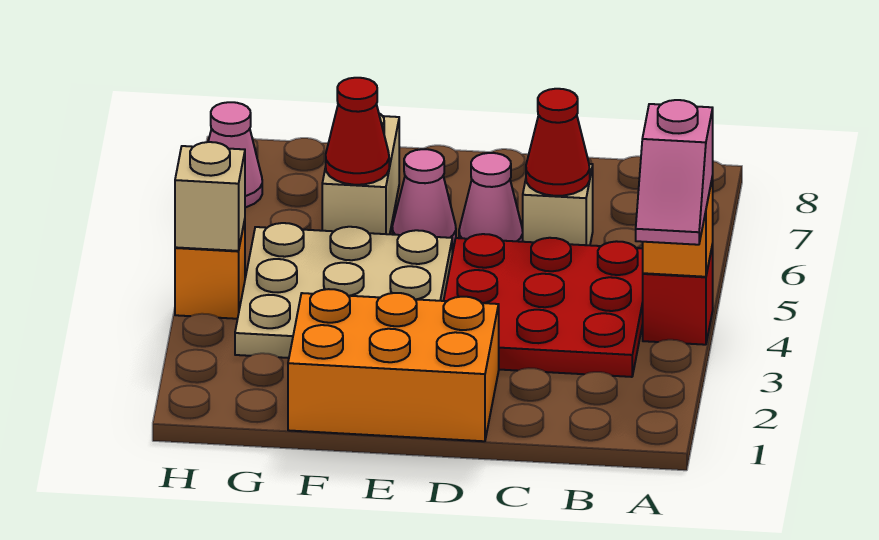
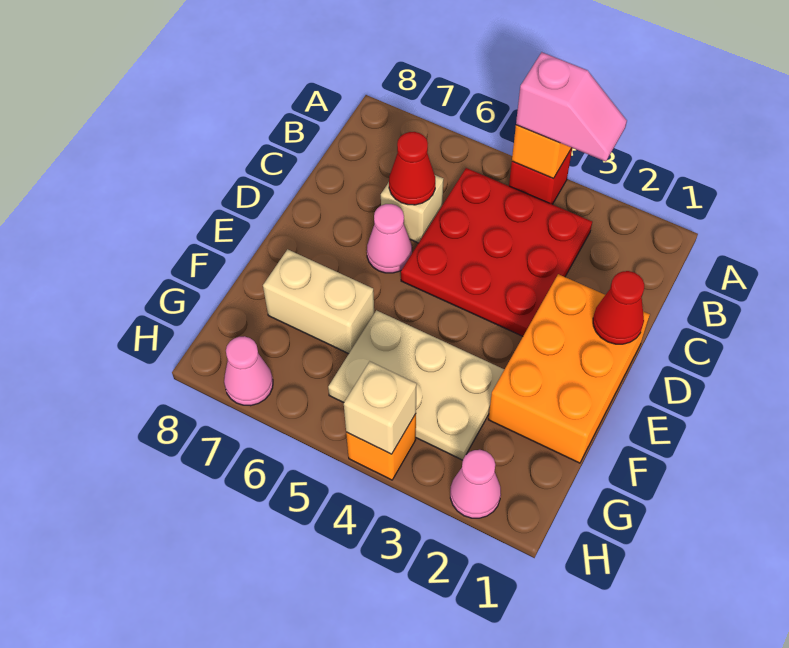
tan 3x3 plate [235,223,452,358] -> tan 2x3 plate [328,310,504,460]
pink 1x1 cone [392,149,456,247] -> pink 1x1 cone moved to [450,450,501,518]
red 1x1 cone [326,78,389,185] -> red 1x1 cone moved to [593,271,644,344]

